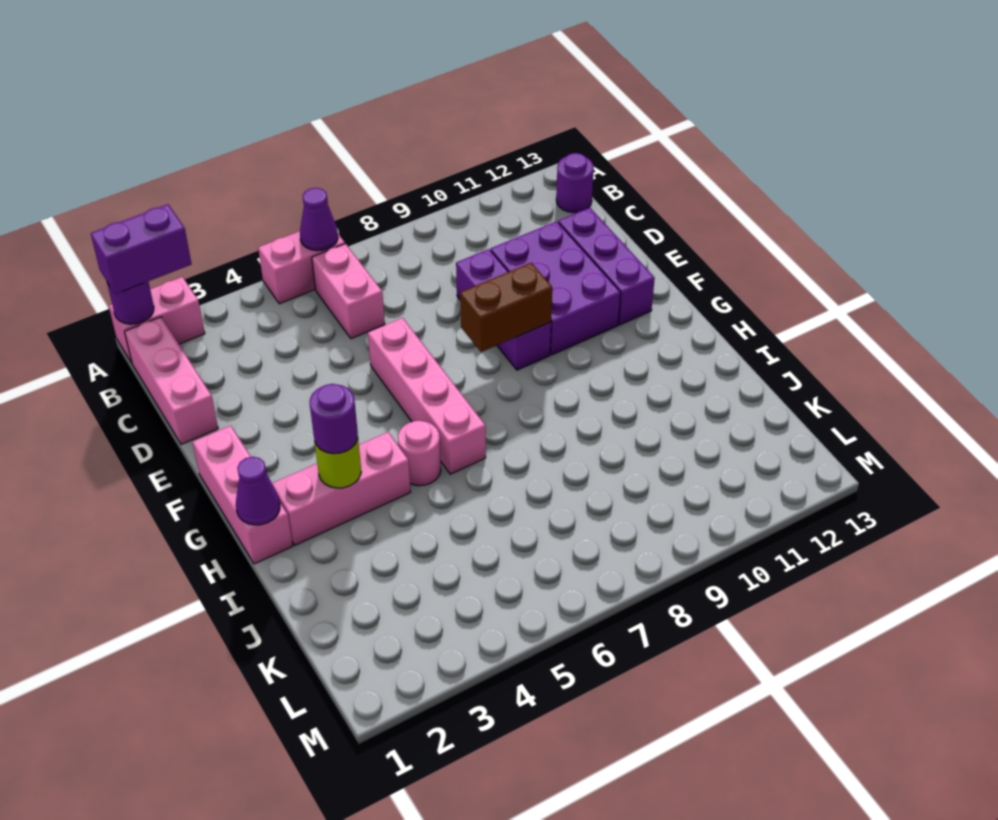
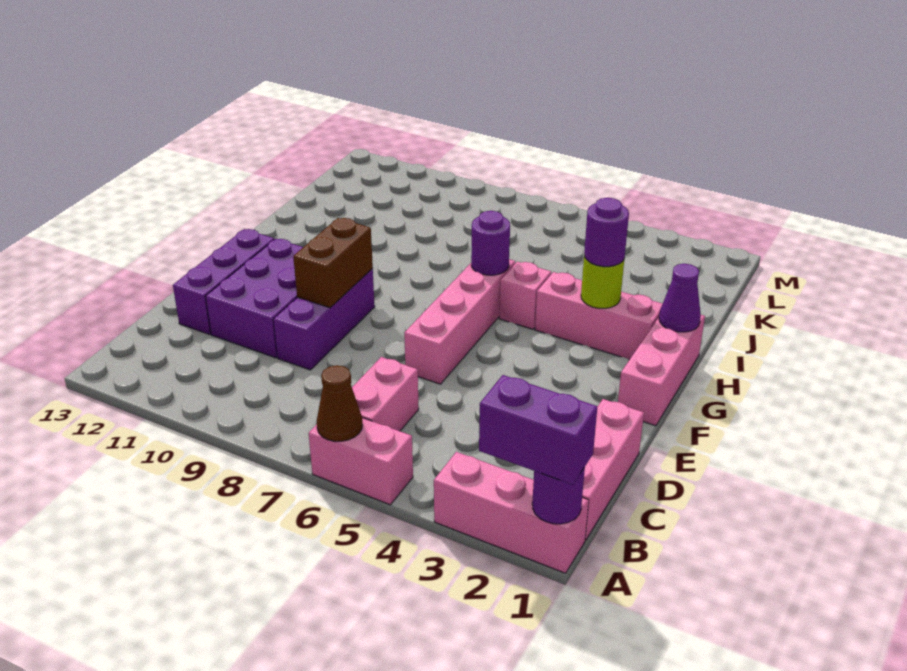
pink 1x2 brick [109,277,205,363] -> pink 1x3 brick [434,452,589,573]
purple 1x1 cone [300,188,338,251] -> brown 1x1 cone [317,365,362,441]
purple 1x1 round brick [556,153,594,213] -> purple 1x1 round brick moved to [471,211,510,275]
brown 1x2 brick [460,263,552,352] -> brown 1x2 brick turned to [293,218,373,308]
pink 1x1 round brick [398,421,441,486] -> pink 1x1 brick [499,262,551,329]

